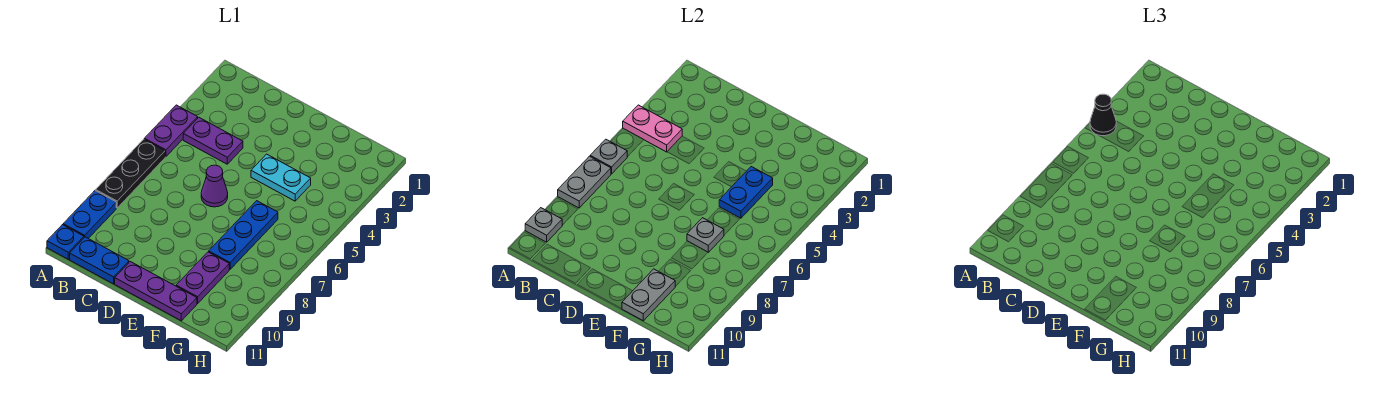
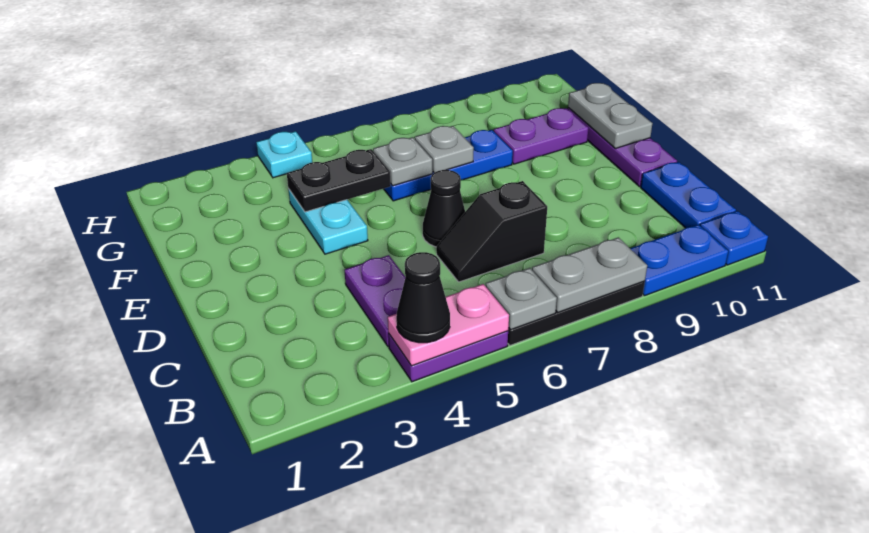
pink 1x2 plate [623,105,682,152] -> pink 1x2 plate turned to [388,284,509,366]
grey 1x1 plate [525,208,562,242] -> grey 1x1 plate moved to [373,137,433,186]
none -> black 1x2 slope [436,181,547,282]
purple 1x1 cone [201,165,228,207] -> black 1x1 cone [423,170,465,247]
blue 1x2 plate [719,167,773,218] -> black 1x2 plate [287,149,391,212]
grey 1x2 plate [622,269,675,321] -> grey 1x2 plate turned to [568,83,653,148]
none -> cyan 1x1 plate [256,131,312,178]

